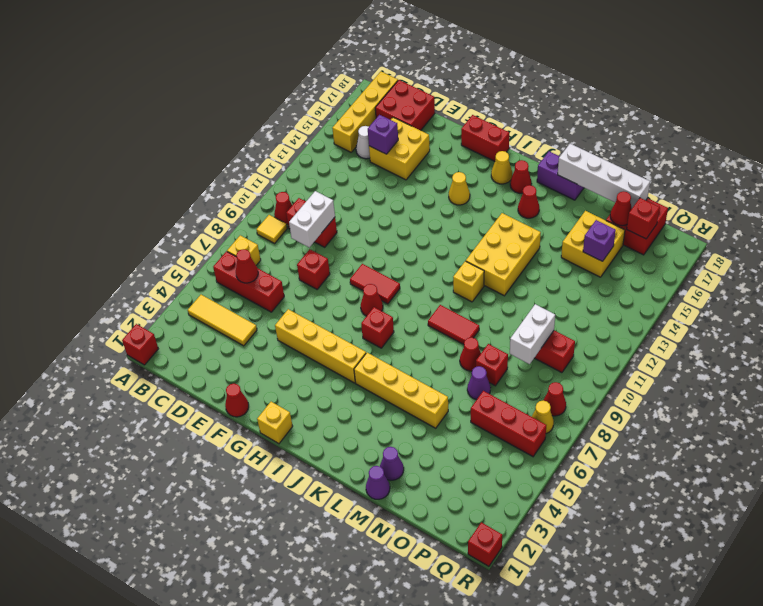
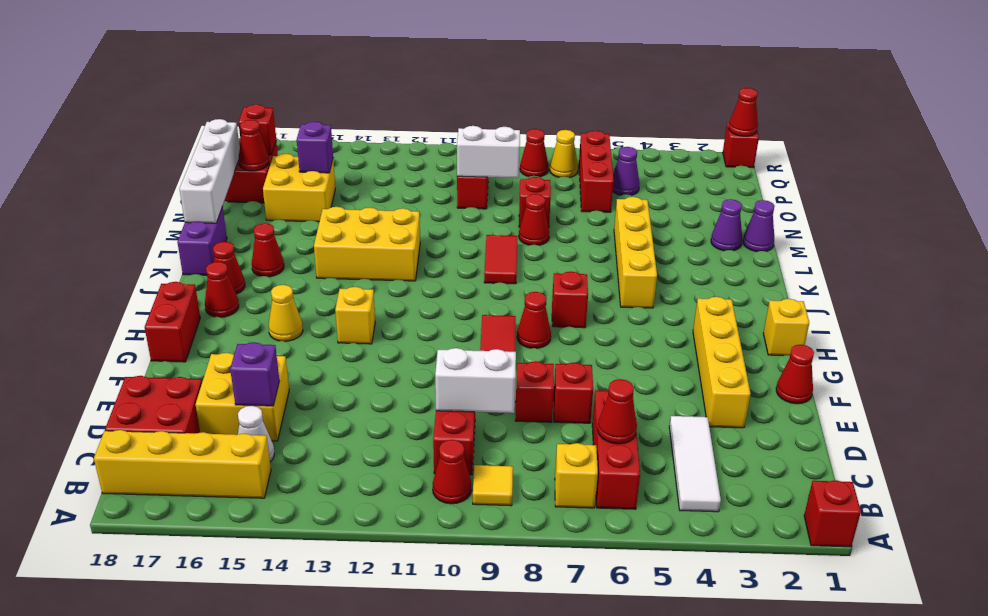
yellow 1x3 tile [188,295,257,346] -> white 1x3 tile [669,416,721,512]
none -> red 1x1 brick [553,363,593,423]
yellow 1x4 brick [275,309,366,383] -> yellow 1x4 brick moved to [693,297,751,428]
yellow 1x1 cone [491,151,512,184] -> red 1x1 cone [205,262,239,317]
yellow 1x1 brick [453,261,484,302] -> yellow 1x1 brick moved to [335,287,375,344]
purple 1x1 cone [467,366,490,400] -> purple 1x1 cone moved to [613,147,640,195]
none -> red 1x1 cone [729,88,758,136]

